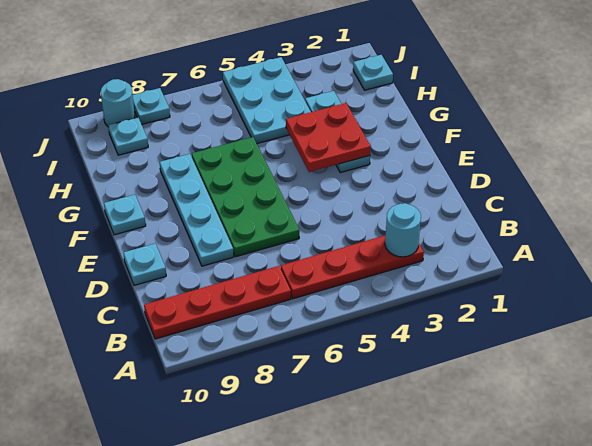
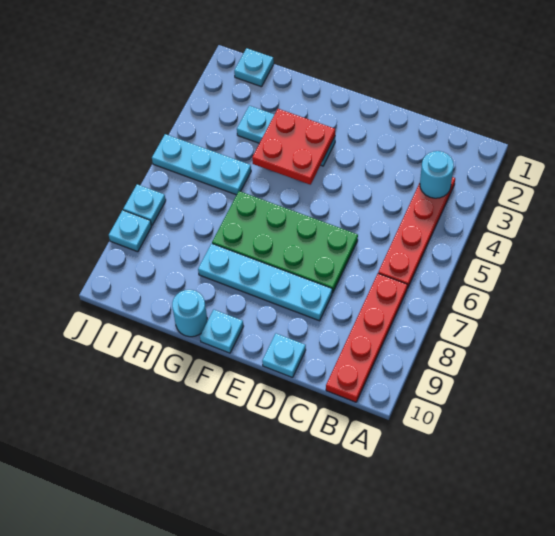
cyan 2x3 plate [223,57,311,144] -> cyan 1x3 plate [152,134,251,195]
cyan 1x1 plate [108,118,148,155] -> cyan 1x1 plate moved to [123,184,166,225]
cyan 1x1 round brick [101,79,135,126] -> cyan 1x1 round brick moved to [172,290,207,337]

